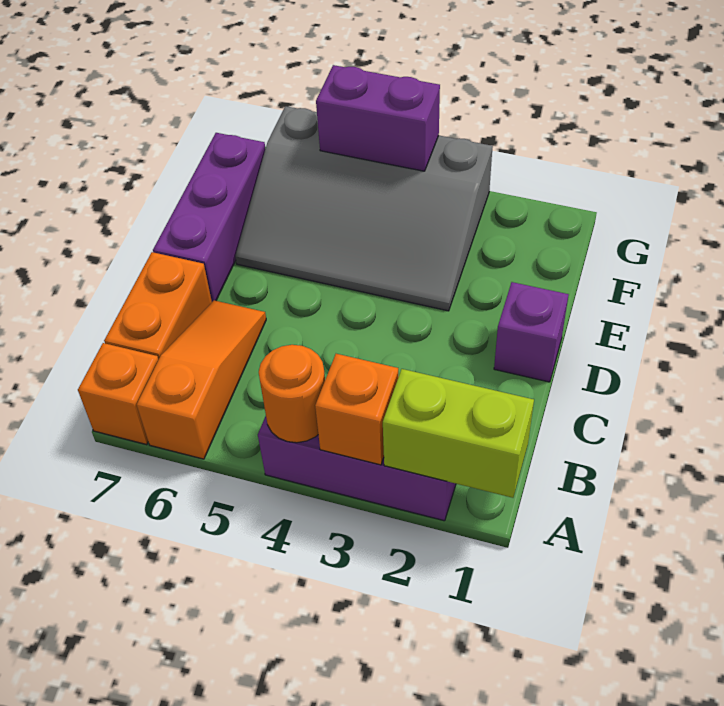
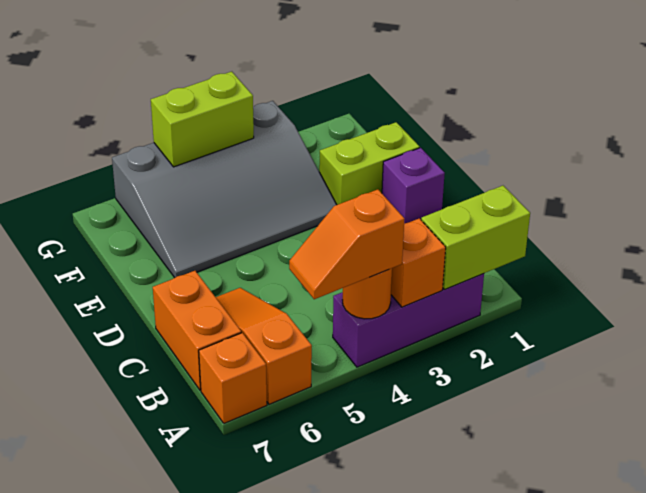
none -> orange 1x2 slope [289,189,405,299]
purple 1x3 brick [153,133,265,302] -> none
none -> lime 1x2 brick [319,122,420,205]
purple 1x2 brick [316,65,440,171] -> lime 1x2 brick [151,72,254,167]

